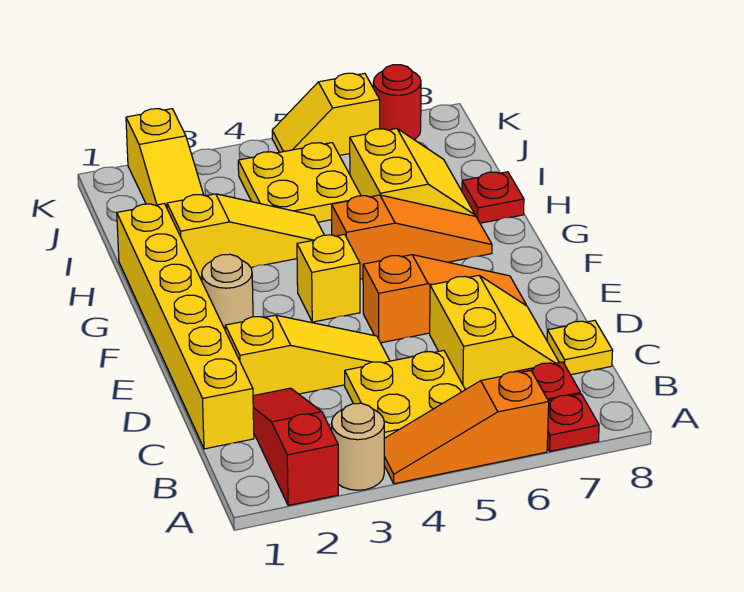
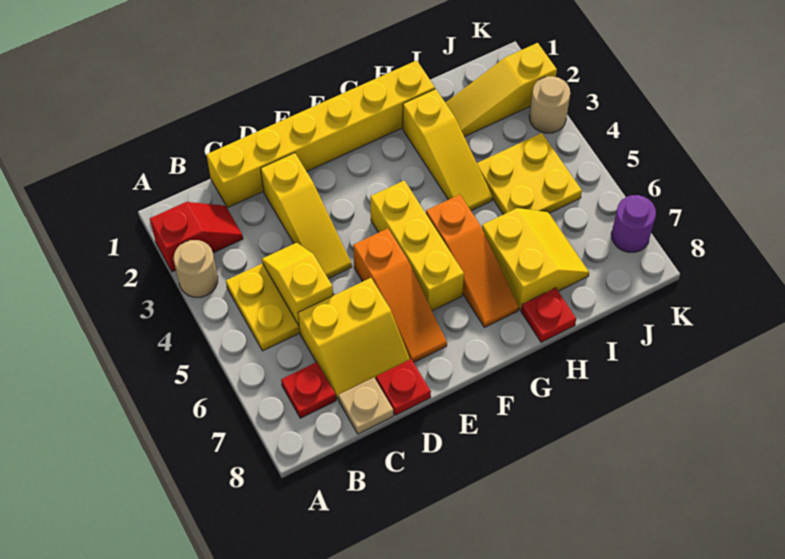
red 1x3 slope [253,388,338,506] -> red 1x2 slope [150,202,243,272]
orange 1x3 slope [384,371,549,484] -> none
red 1x1 plate [547,394,599,451] -> red 1x1 plate moved to [376,359,431,415]
yellow 1x1 plate [547,320,613,375] -> tan 1x1 plate [338,378,393,434]
tan 1x1 round brick [202,254,253,329] -> tan 1x1 round brick moved to [529,76,570,133]
yellow 1x1 brick [297,234,360,322] -> yellow 1x3 brick [370,180,464,311]
yellow 2x2 slope [350,128,475,216] -> yellow 2x2 slope turned to [482,208,589,310]
yellow 1x2 slope [272,73,380,155] -> yellow 1x2 slope moved to [262,243,333,325]
red 1x1 round brick [373,65,421,139] -> purple 1x1 round brick [611,195,656,252]

